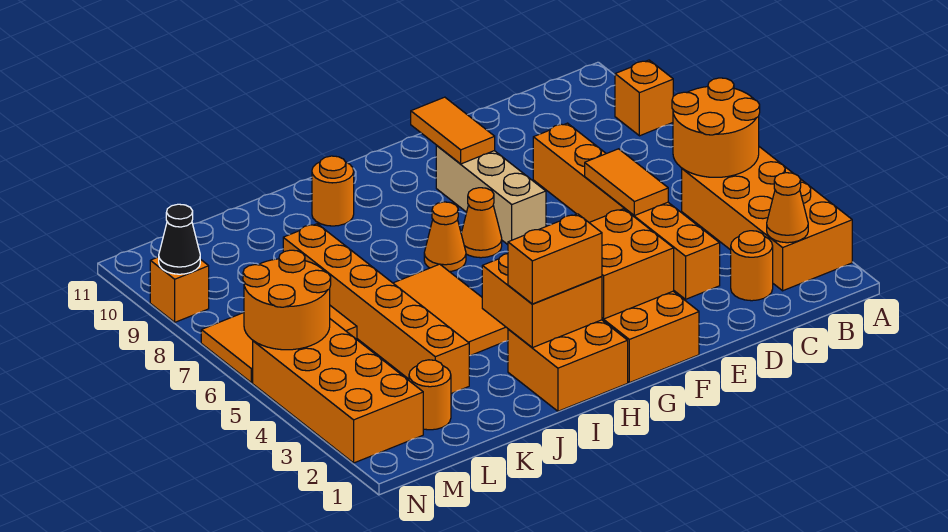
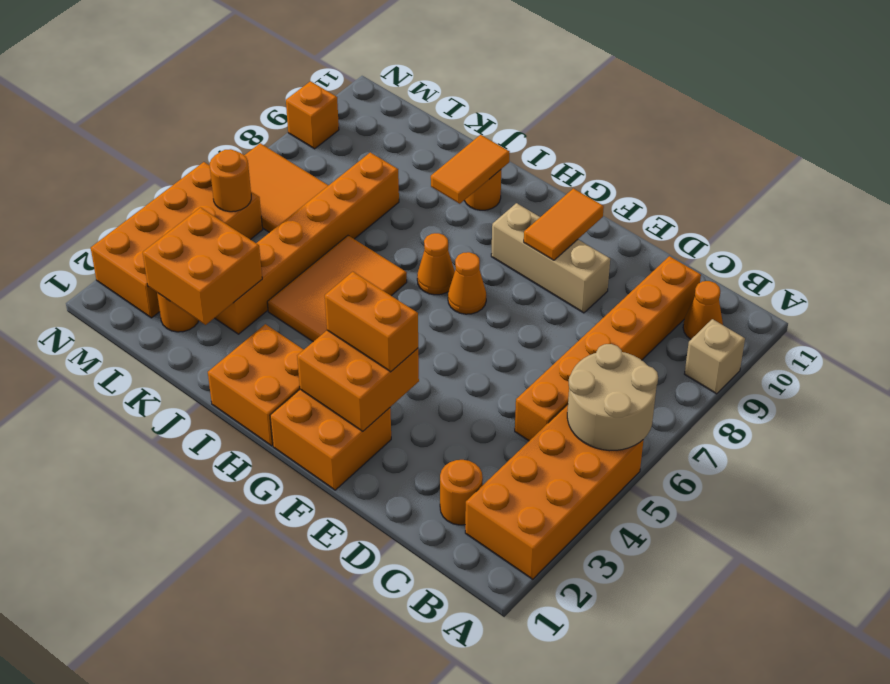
orange 2x2 round brick [672,78,760,177] -> tan 2x2 round brick [567,344,658,451]
orange 1x1 brick [615,60,673,136] -> tan 1x1 brick [685,319,745,394]
orange 1x1 cone [767,173,808,243] -> orange 1x1 cone moved to [683,281,723,339]
orange 1x6 brick [533,123,720,299] -> orange 1x6 brick moved to [515,256,701,441]
orange 1x2 tile [585,149,668,216] -> orange 1x2 tile moved to [431,135,509,204]
tan 1x3 brick [436,146,546,245] -> tan 1x3 brick turned to [491,203,610,313]
orange 2x2 brick [482,254,602,348] -> orange 2x2 brick moved to [143,208,262,325]
orange 1x2 brick [508,214,602,304] -> orange 1x2 brick moved to [325,272,418,372]
orange 2x2 round brick [243,250,331,350] -> orange 1x1 round brick [210,149,251,212]
black 1x1 cone [159,204,200,274] -> none

